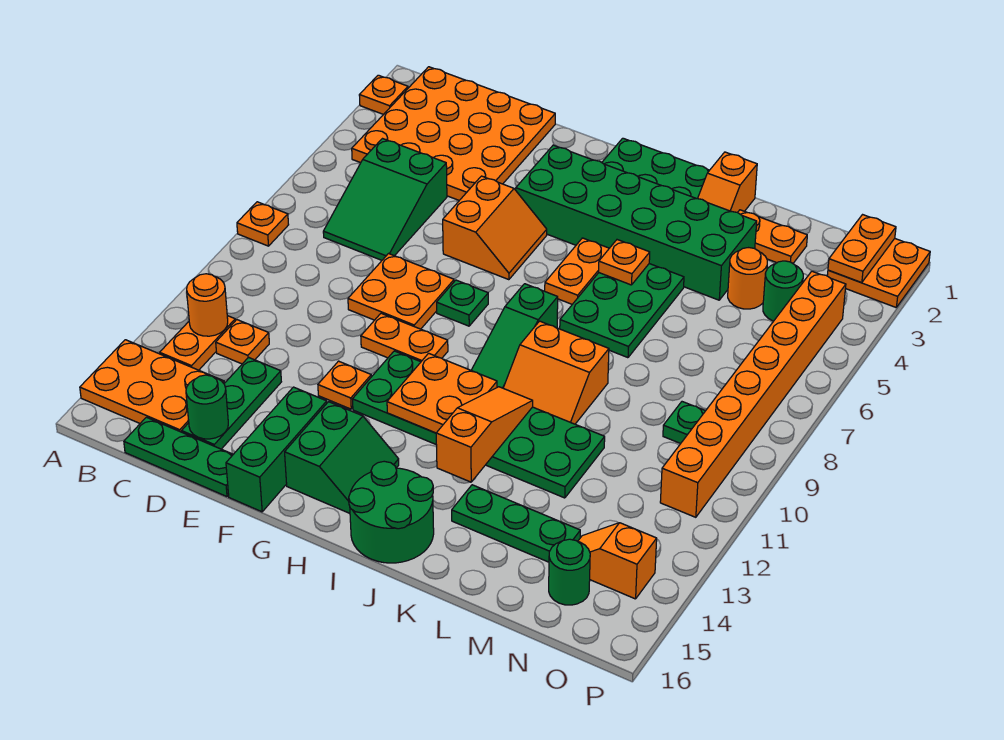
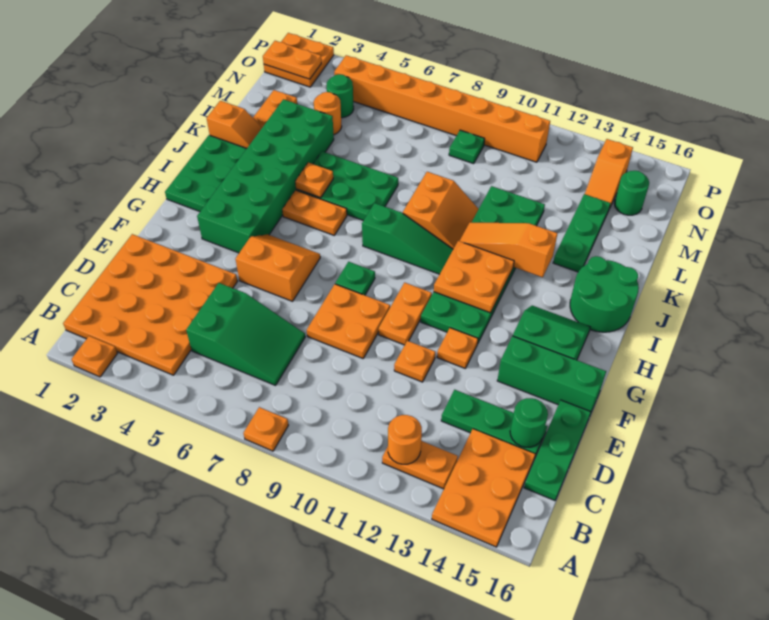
orange 1x1 plate [216,320,269,364] -> orange 1x1 plate moved to [394,341,435,382]

